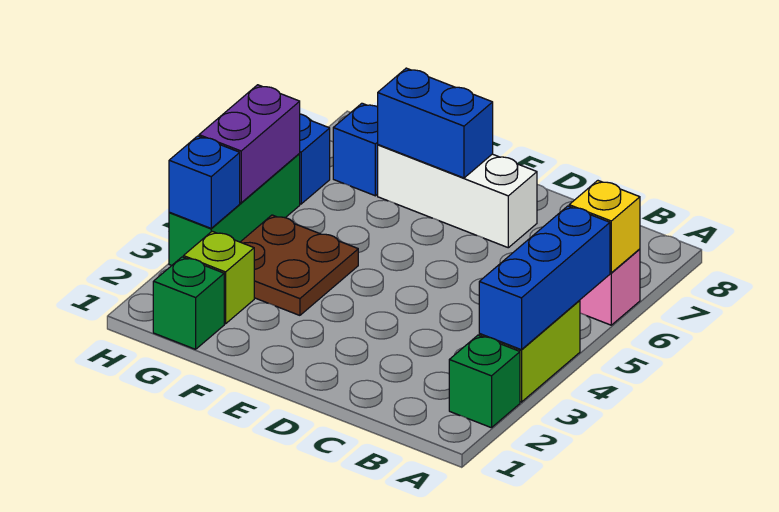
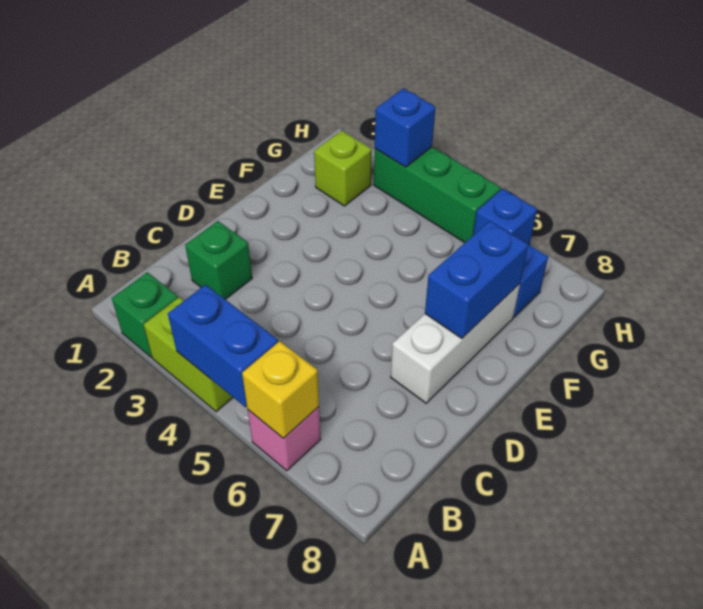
blue 1x3 brick [479,206,610,350] -> blue 1x2 brick [168,285,278,407]
brown 2x2 plate [241,215,358,315] -> none
green 1x1 brick [153,257,224,349] -> green 1x1 brick moved to [185,221,252,299]
purple 1x2 brick [199,85,300,203] -> none

